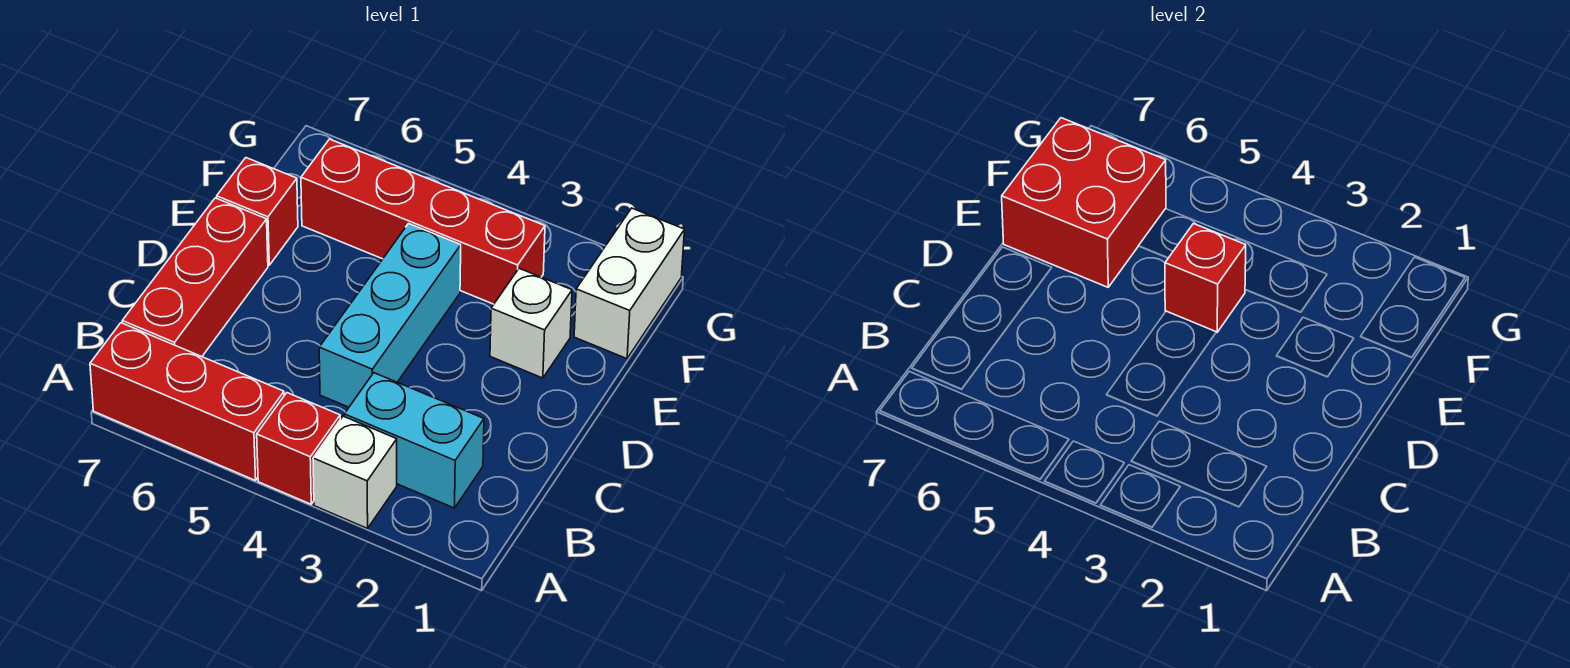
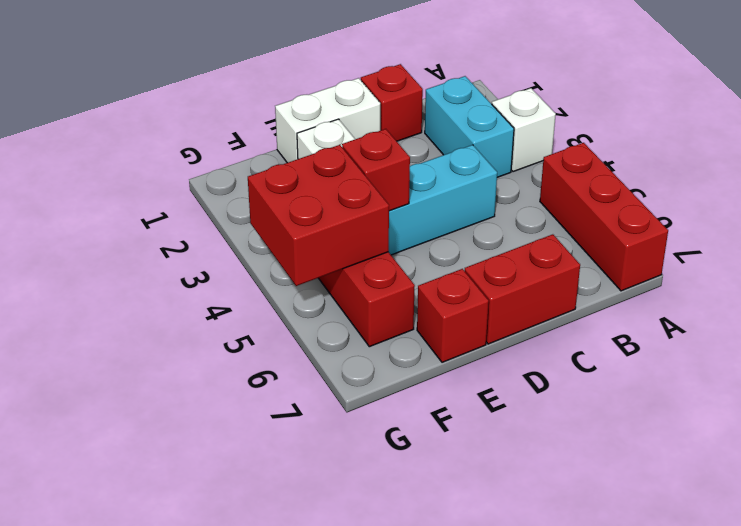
red 1x1 brick [257,393,340,504] -> red 1x1 brick moved to [361,64,423,141]
red 1x3 brick [122,198,268,357] -> red 1x2 brick [465,234,580,344]
red 2x2 brick [1002,118,1166,287] -> red 2x2 brick moved to [248,145,389,286]
white 1x2 brick [574,208,685,359] -> white 1x2 brick moved to [275,78,380,163]

